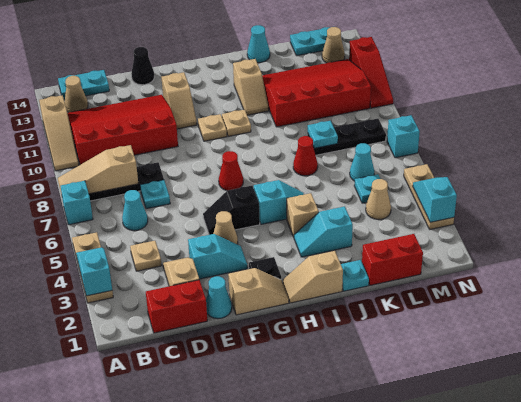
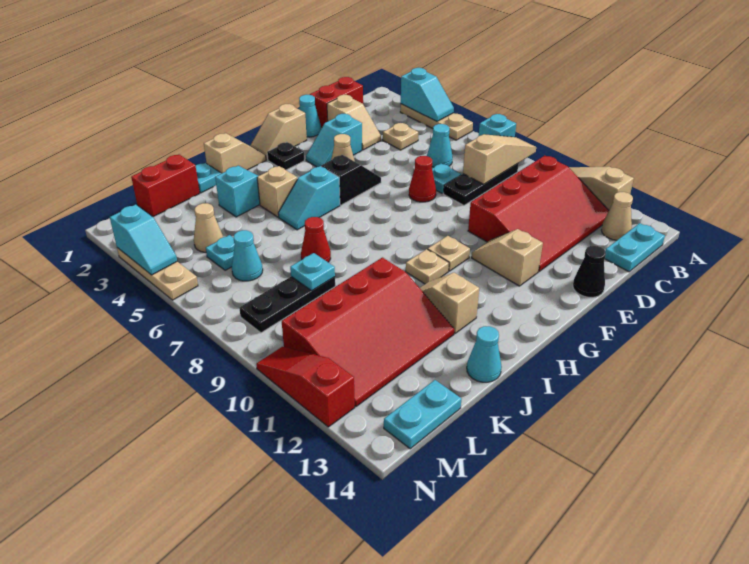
red 1x1 cone [219,151,243,191] -> red 1x1 cone moved to [409,156,436,202]
tan 1x1 cone [322,27,345,63] -> none
cyan 1x1 brick [387,115,420,158] -> none

